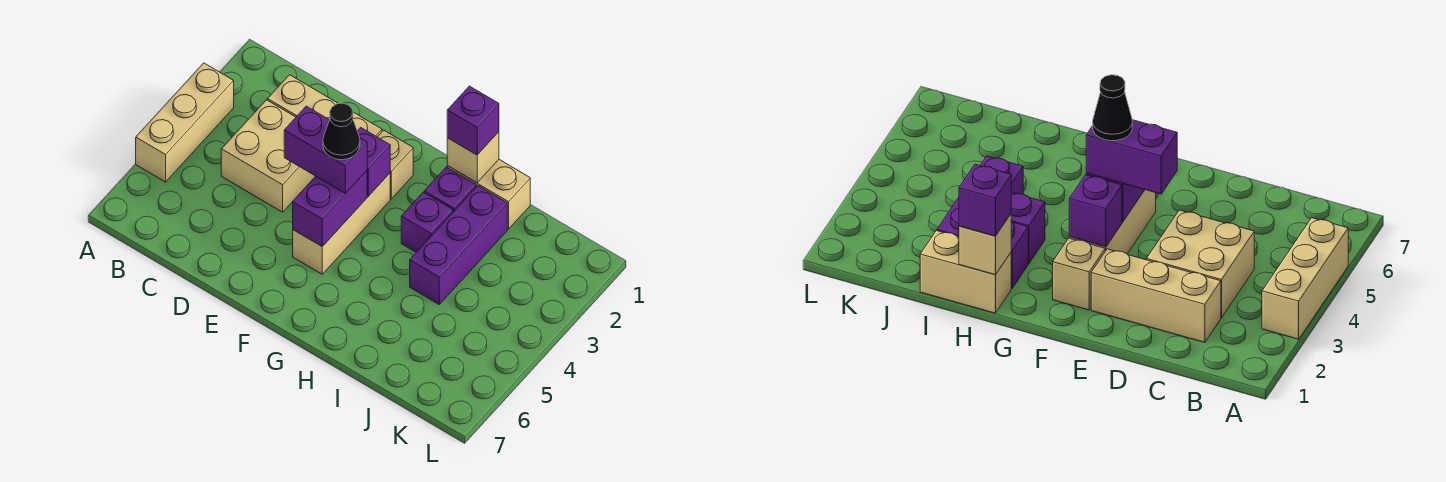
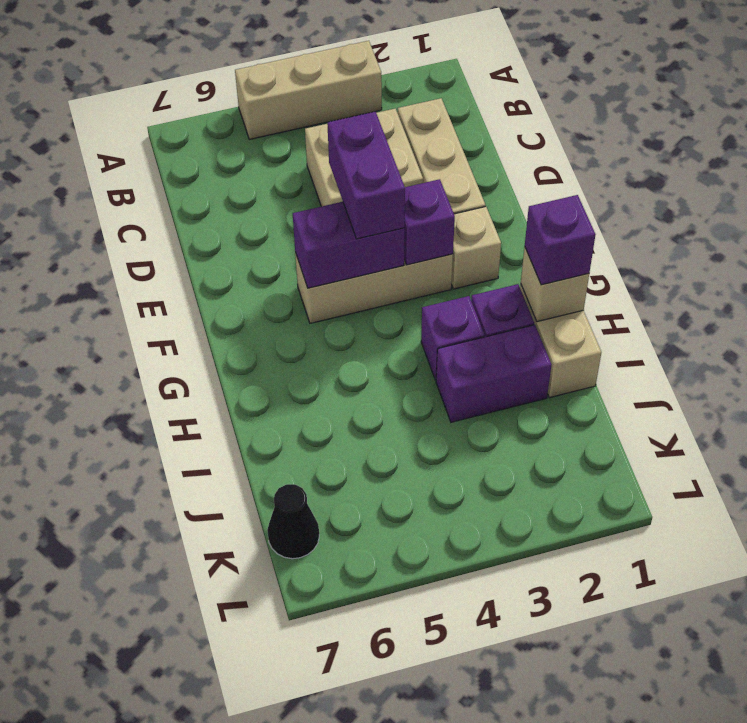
black 1x1 cone [323,103,360,160] -> black 1x1 cone moved to [268,484,319,559]
purple 1x3 brick [410,186,507,304] -> purple 1x2 brick [436,325,551,422]

